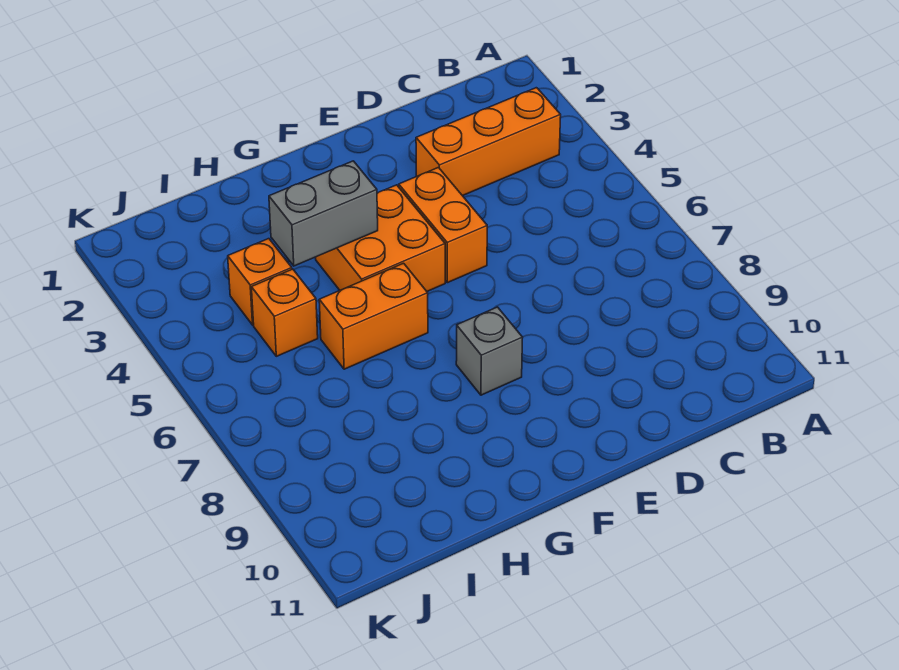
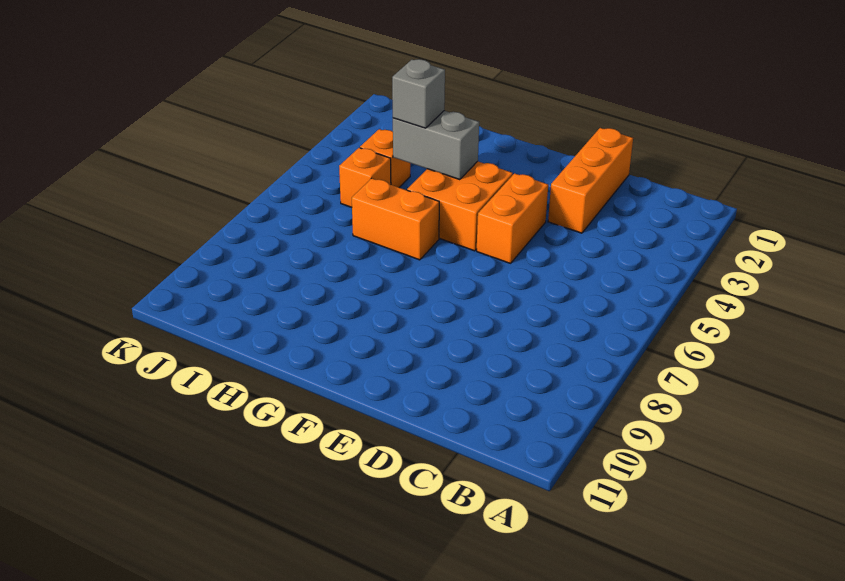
orange 1x3 brick [416,88,561,196] -> orange 1x3 brick turned to [548,128,633,233]
grey 1x1 brick [456,307,523,395] -> grey 1x1 brick moved to [392,59,445,128]

